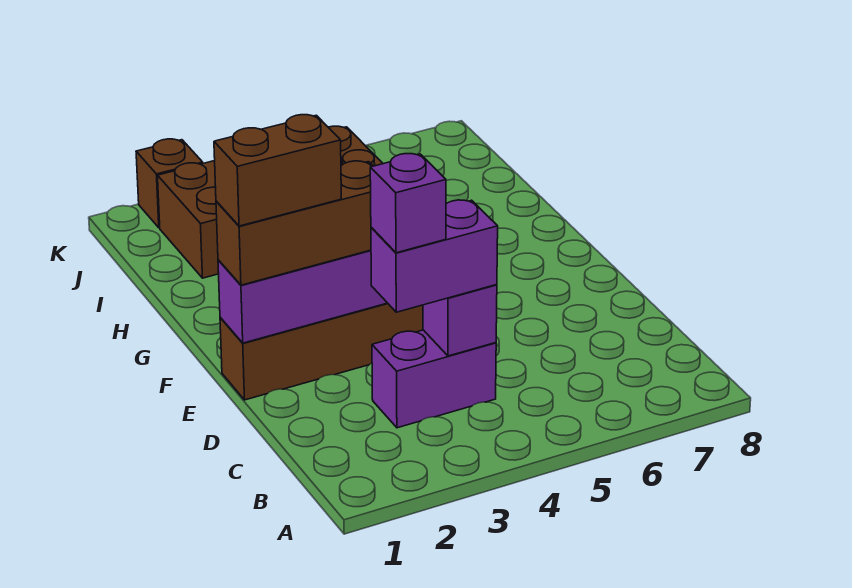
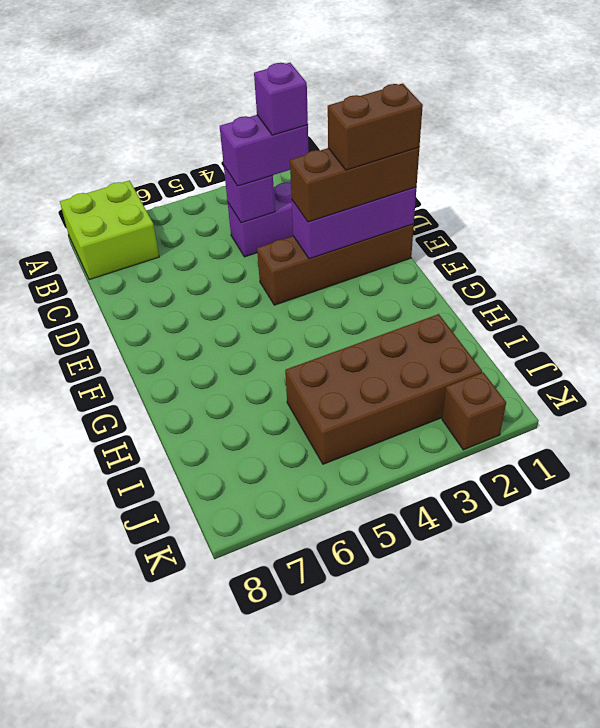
none -> lime 2x2 brick [60,181,159,280]

